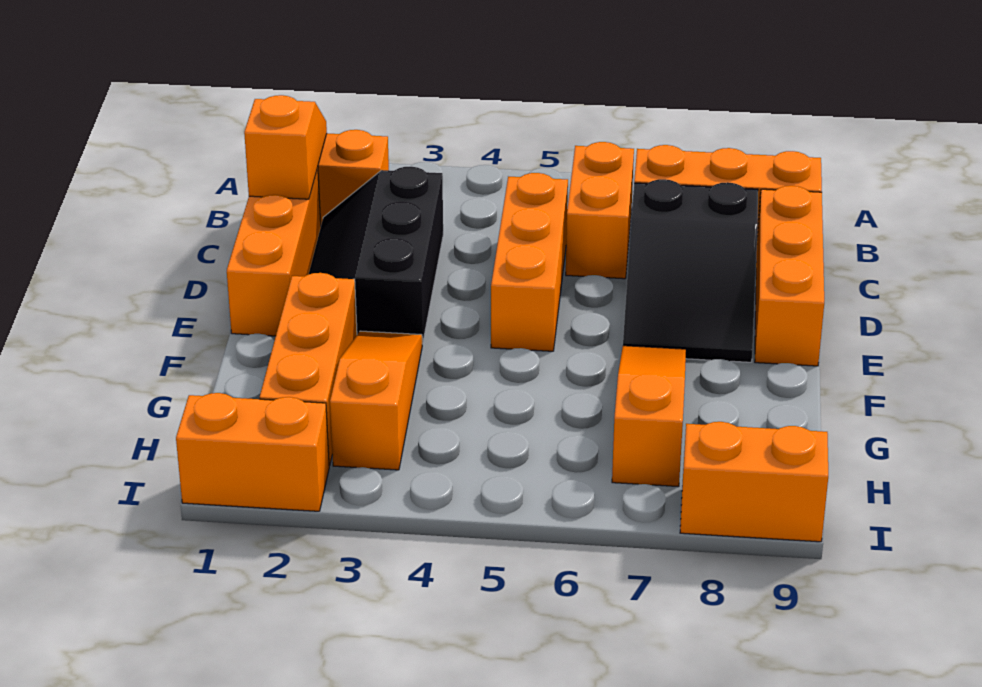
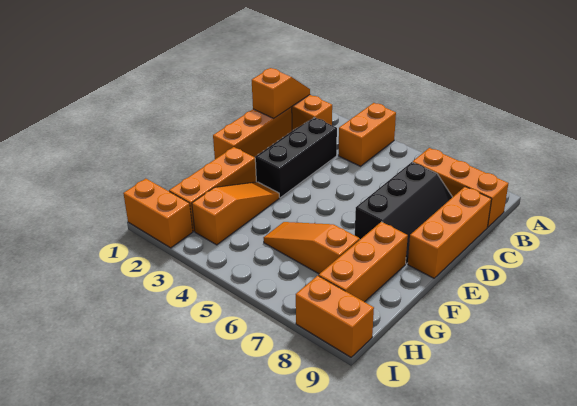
orange 1x2 brick [566,142,634,279] -> orange 1x2 brick moved to [338,103,396,166]
orange 1x3 brick [491,173,568,351] -> orange 1x3 brick moved to [319,222,408,302]
black 2x3 slope [623,179,758,362] -> black 2x3 slope turned to [355,162,452,264]
orange 1x3 slope [612,346,686,487] -> orange 1x3 slope turned to [263,222,360,274]

